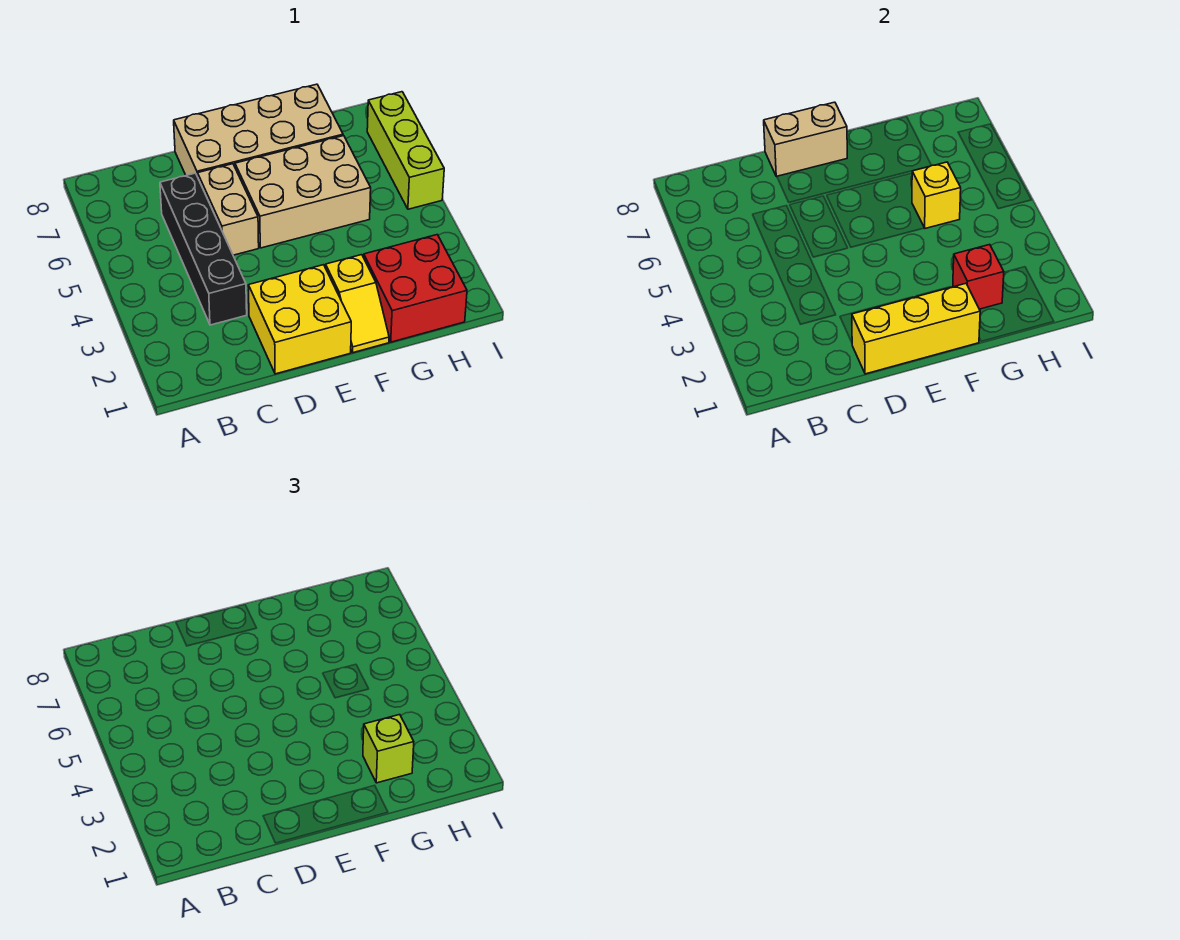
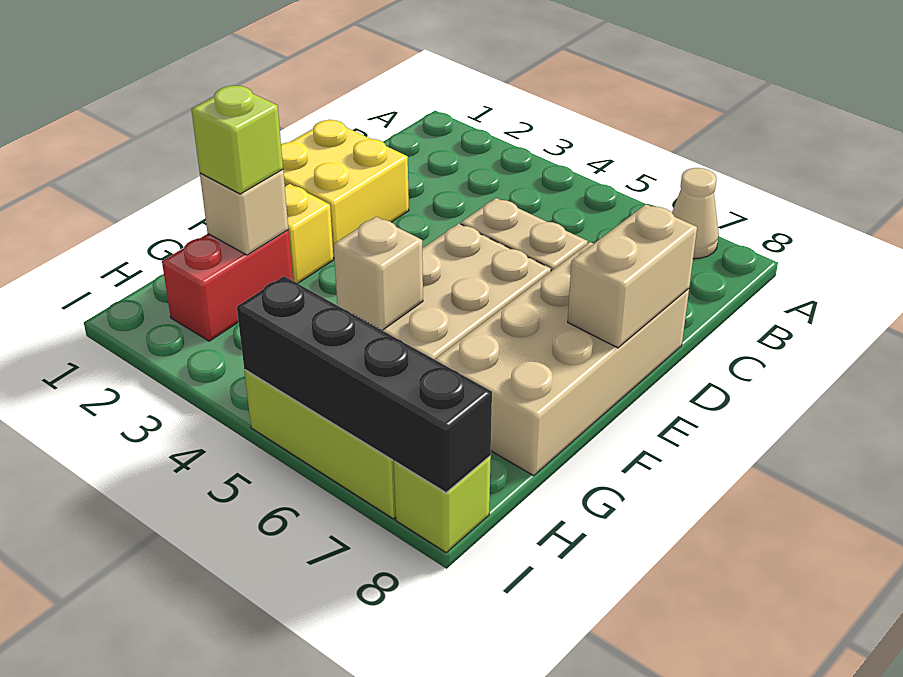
none -> tan 1x1 cone [672,168,719,259]
black 1x4 brick [160,173,247,325] -> black 1x4 brick moved to [237,276,492,493]
yellow 1x3 brick [852,283,980,374] -> none
red 2x2 brick [364,235,467,342] -> red 1x2 brick [162,230,293,341]
red 1x1 brick [953,245,1004,309] -> tan 1x1 brick [200,169,288,255]
yellow 1x1 brick [912,162,961,228] -> tan 1x1 brick [334,217,423,330]
none -> lime 1x1 brick [394,456,491,552]

